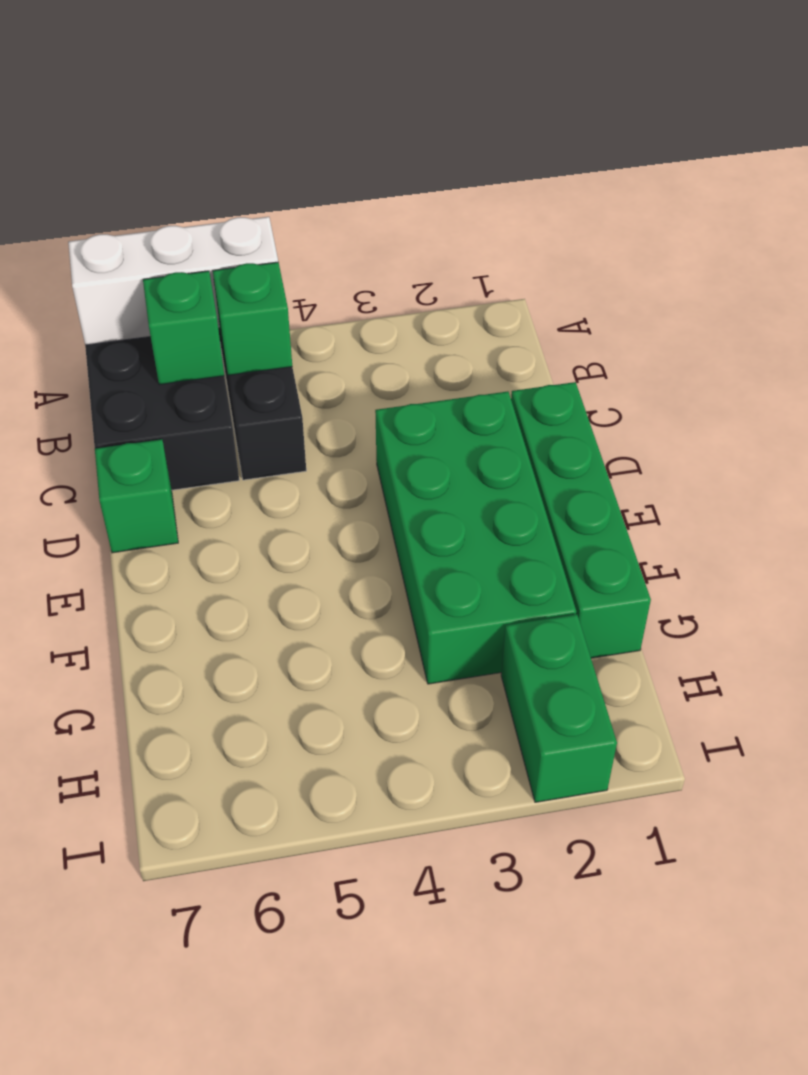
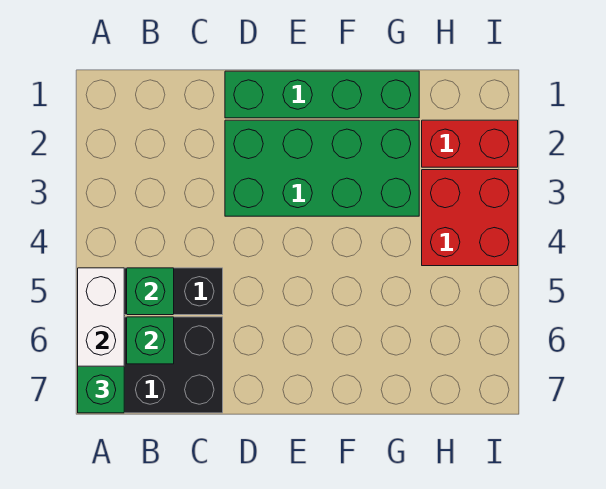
green 1x1 brick [95,439,178,553] -> green 1x1 brick moved to [78,366,124,413]
green 1x2 brick [501,614,617,802] -> red 1x2 brick [422,120,518,167]
none -> red 2x2 brick [422,170,518,266]

